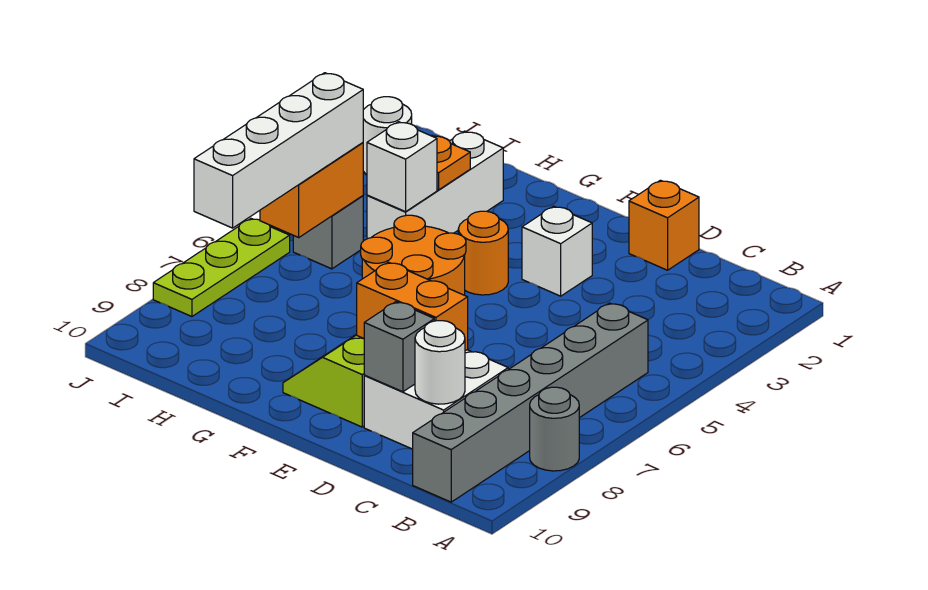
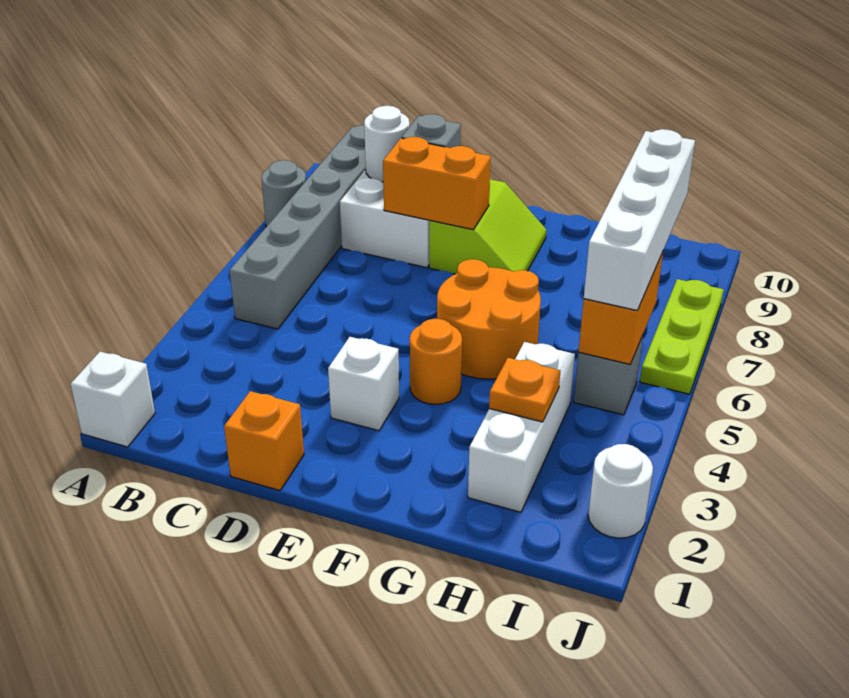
white 1x1 brick [367,122,437,212] -> white 1x1 brick moved to [71,352,155,447]

